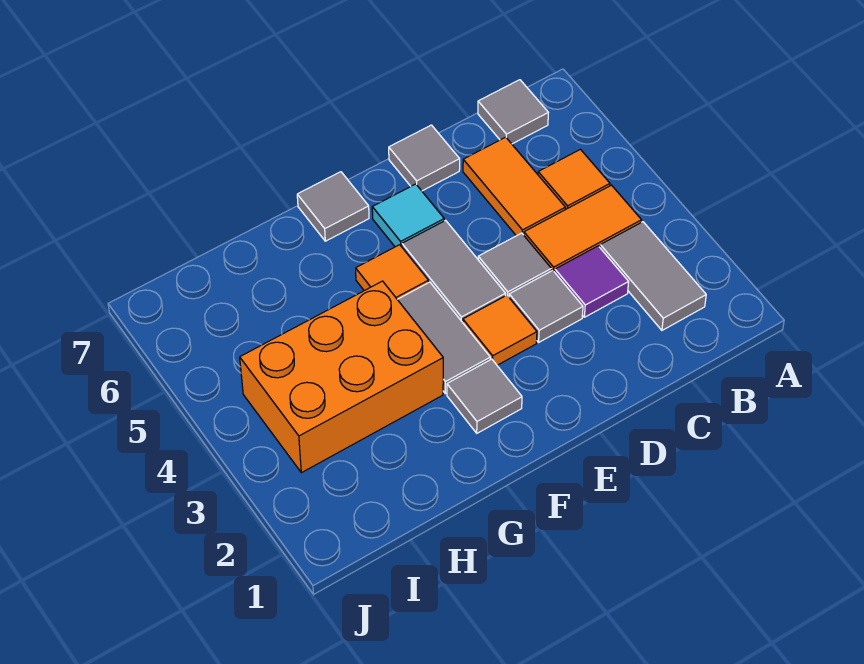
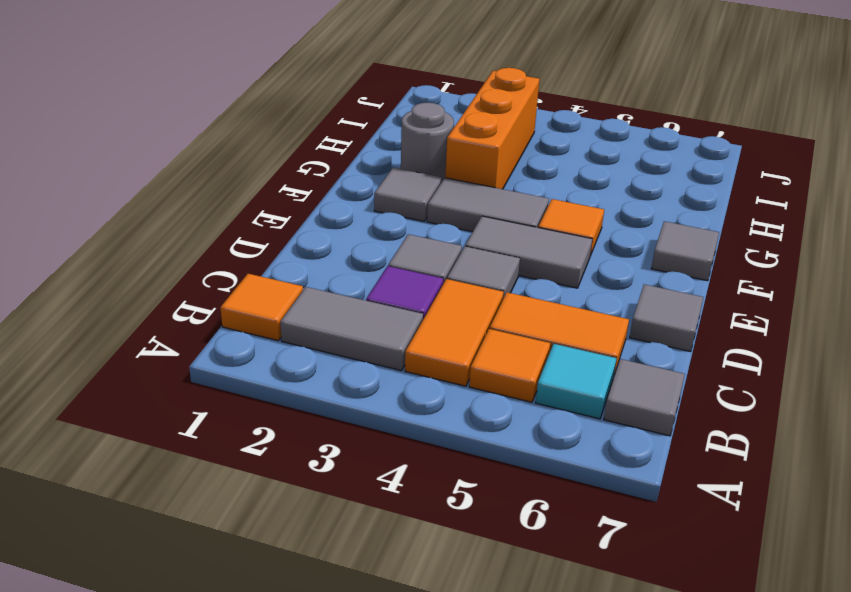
orange 1x1 tile [463,295,537,365] -> orange 1x1 tile moved to [220,274,303,341]
cyan 1x1 tile [372,184,444,247] -> cyan 1x1 tile moved to [536,344,617,419]
none -> grey 1x1 round brick [401,103,454,181]
orange 2x3 brick [240,281,443,473] -> orange 1x3 brick [445,68,540,189]

